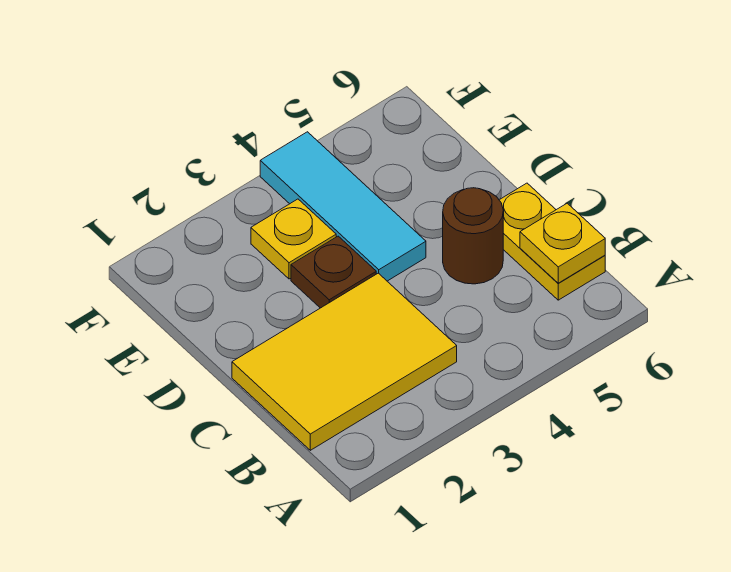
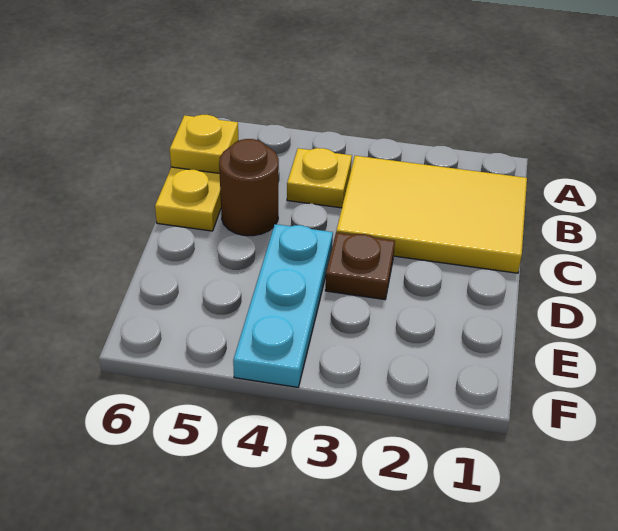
cyan 1x3 tile [260,132,426,281] -> cyan 1x3 plate [233,224,333,387]
yellow 1x1 plate [251,199,336,279] -> yellow 1x1 plate moved to [287,148,352,208]

